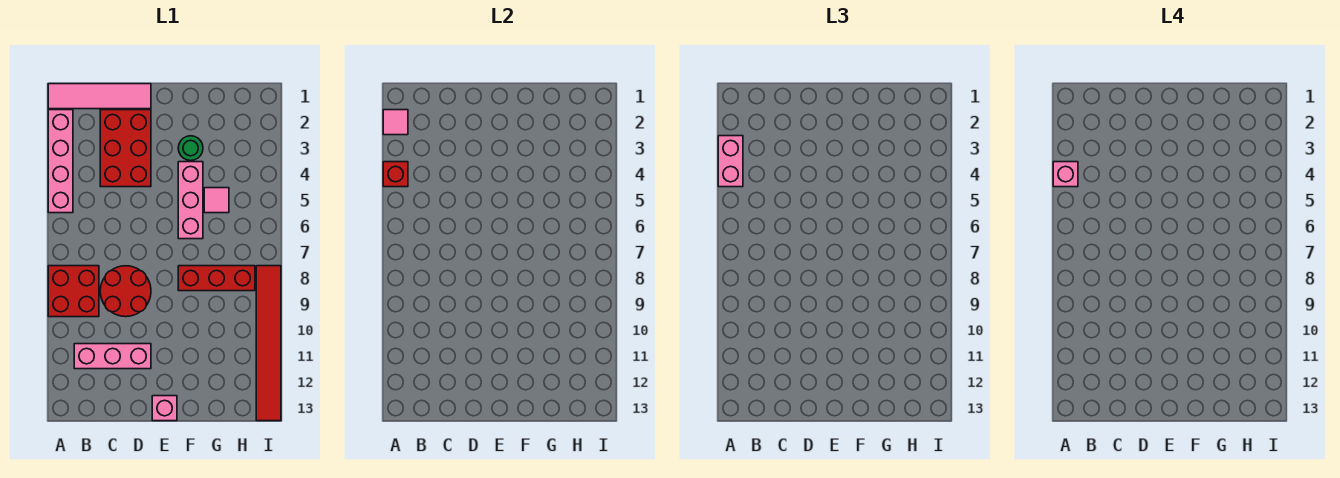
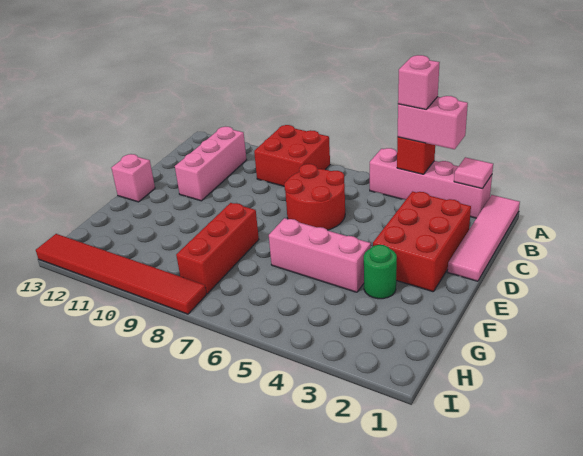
red 2x3 brick [100,110,151,187] -> red 2x3 brick turned to [373,192,471,292]
red 2x2 round brick [100,266,151,317] -> red 2x2 round brick moved to [284,164,345,230]
pink 1x1 tile [204,188,229,213] -> none

